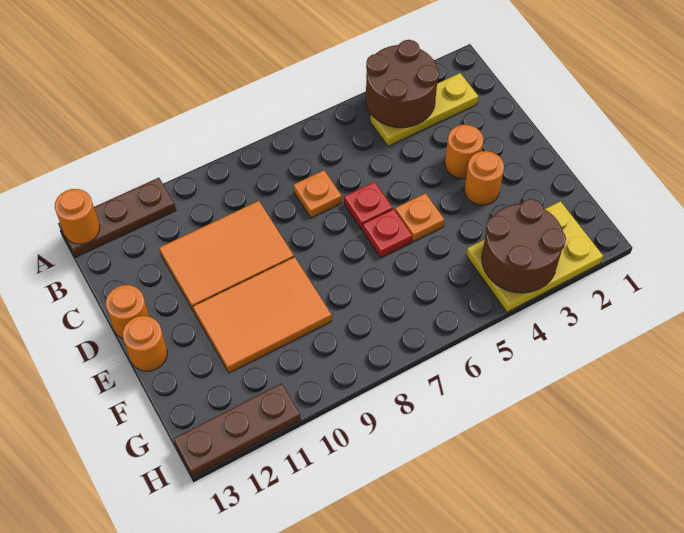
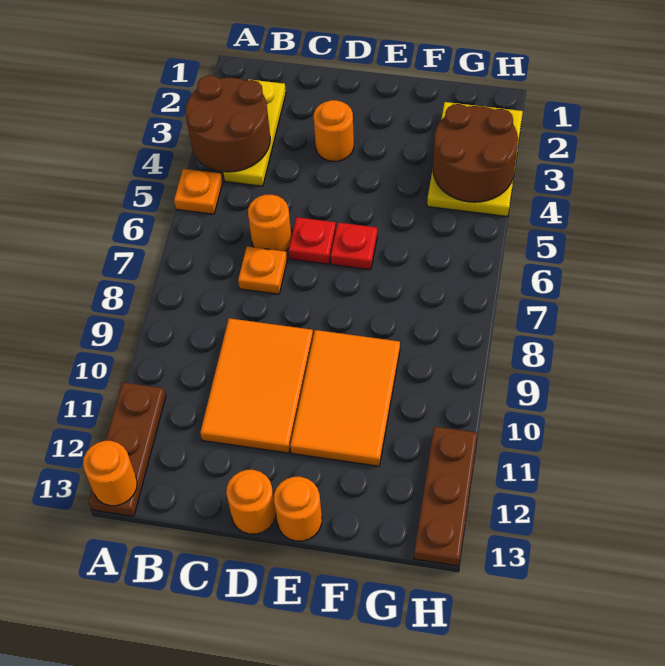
orange 1x1 round brick [464,151,504,205] -> orange 1x1 round brick moved to [248,195,292,251]
orange 1x1 plate [395,193,444,242] -> orange 1x1 plate moved to [174,169,223,214]

